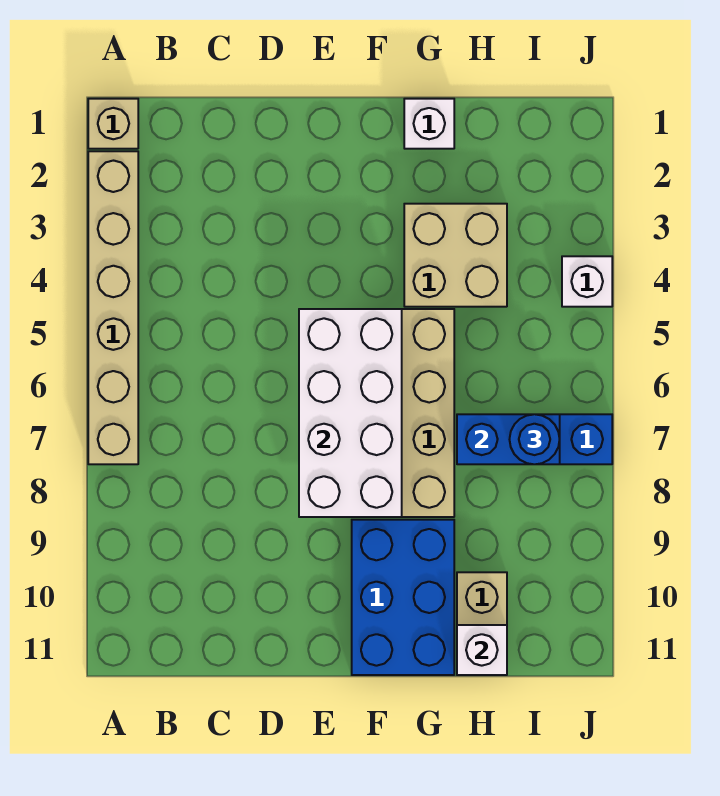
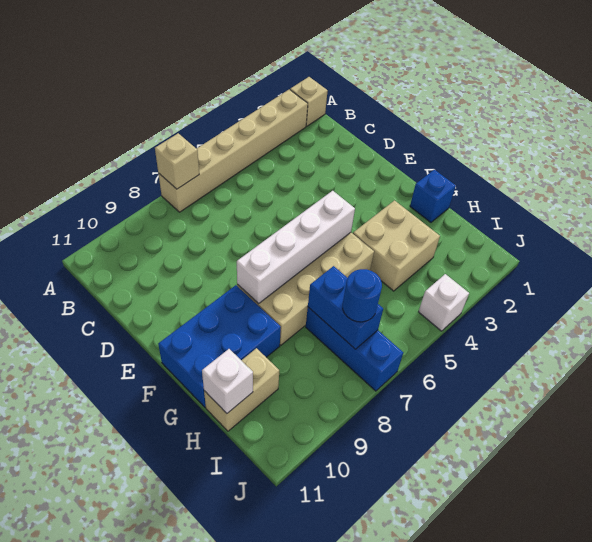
none -> tan 1x1 brick [155,133,199,189]
white 2x4 brick [299,309,402,517] -> white 1x4 brick [237,191,355,304]
white 1x1 brick [404,99,454,149] -> blue 1x1 brick [410,170,456,222]

